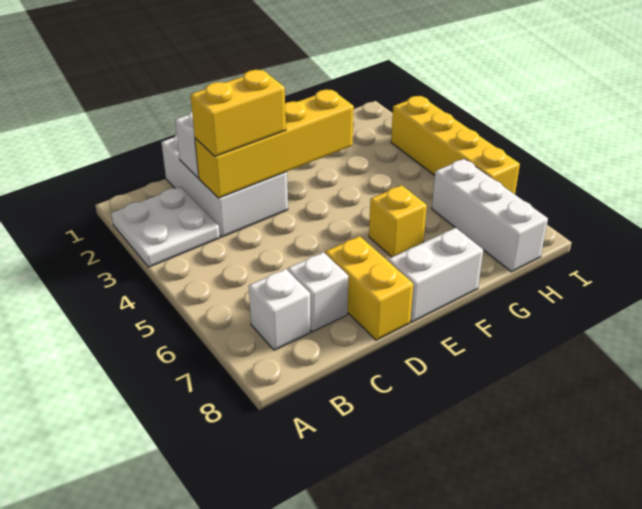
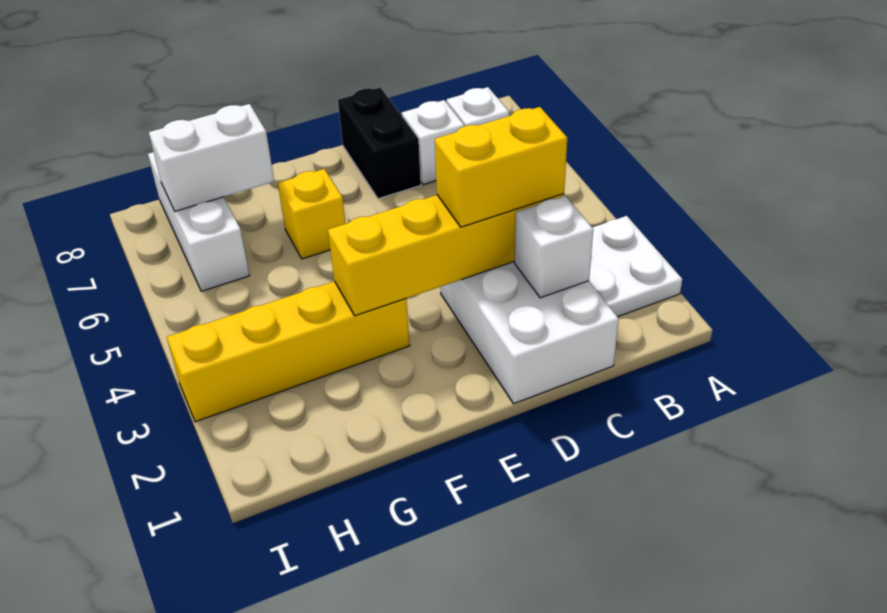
yellow 1x2 brick [325,236,413,340] -> black 1x2 brick [338,87,421,199]
white 1x2 brick [388,228,483,322] -> white 1x2 brick moved to [149,104,274,211]
yellow 1x4 brick [391,96,520,194] -> yellow 1x4 brick turned to [167,281,410,422]

